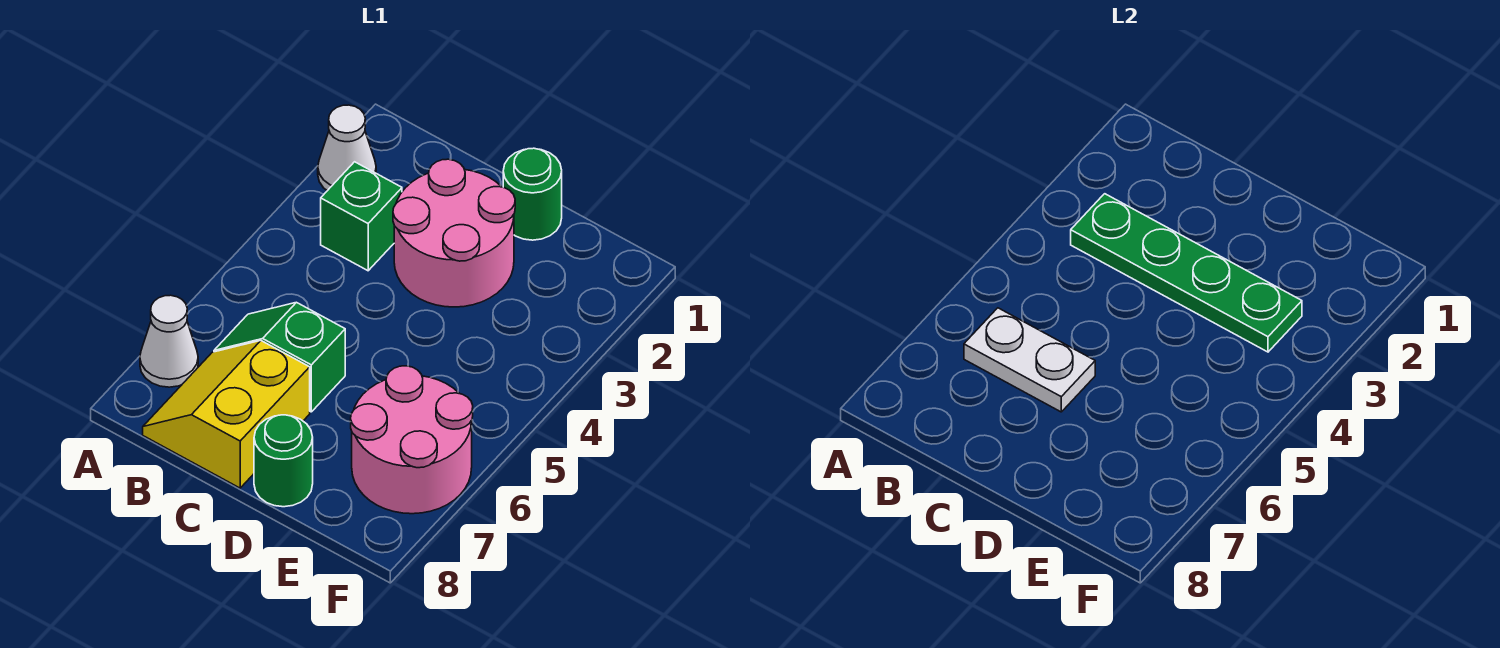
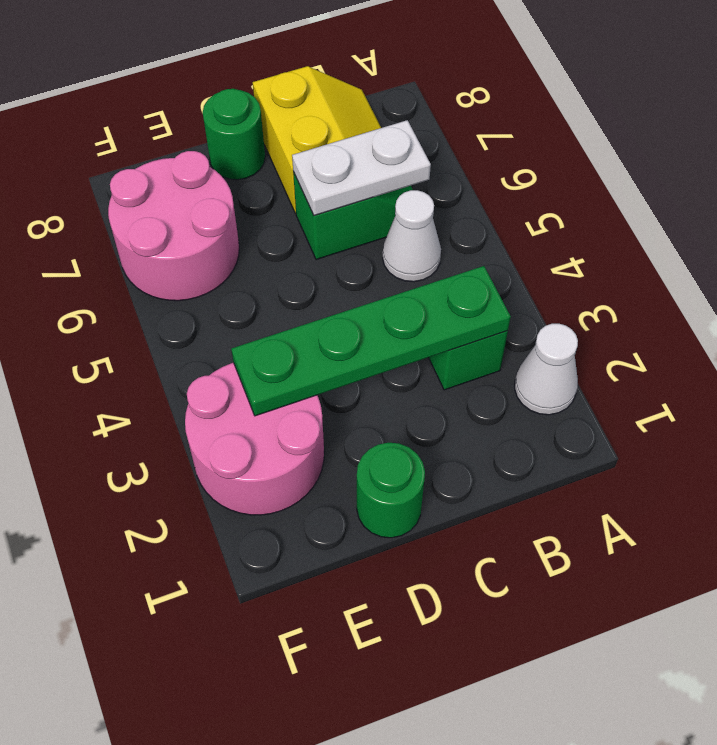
white 1x1 cone [140,295,198,387] -> white 1x1 cone moved to [383,190,441,282]
pink 2x2 round brick [393,159,515,307] -> pink 2x2 round brick moved to [185,363,324,515]

